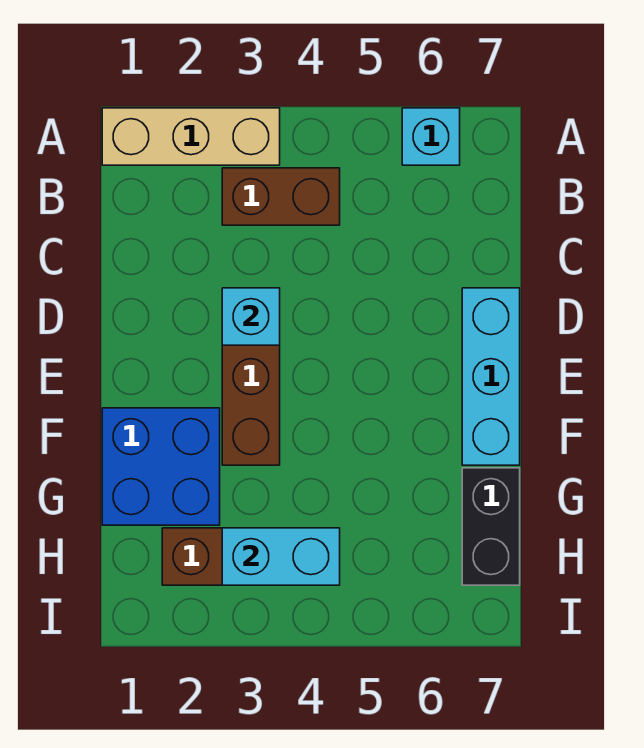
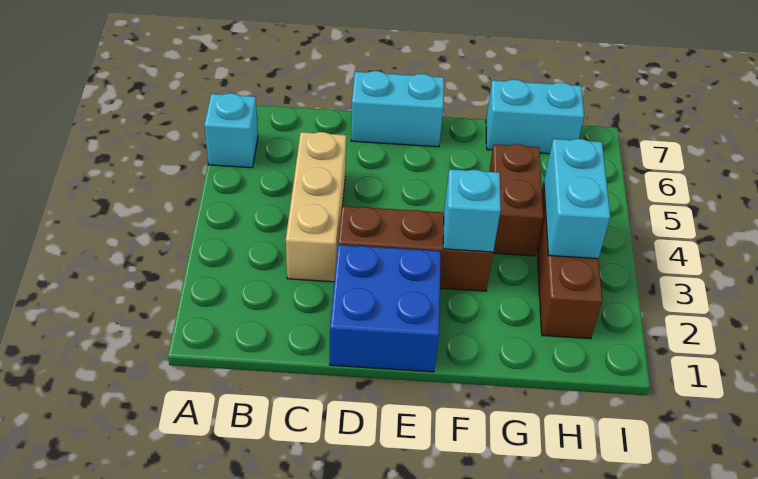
tan 1x3 brick [102,108,280,165] -> tan 1x3 brick moved to [286,132,346,282]
brown 1x2 brick [222,168,340,225] -> brown 1x2 brick moved to [489,144,543,256]
cyan 1x1 brick [222,288,280,345] -> cyan 1x1 brick moved to [443,169,501,252]
cyan 1x3 brick [462,288,520,465] -> cyan 1x2 brick [351,71,444,147]
blue 2x2 brick [102,408,220,525] -> blue 2x2 brick moved to [330,245,441,372]
black 1x2 brick [462,468,520,585] -> cyan 1x2 brick [486,80,584,154]

